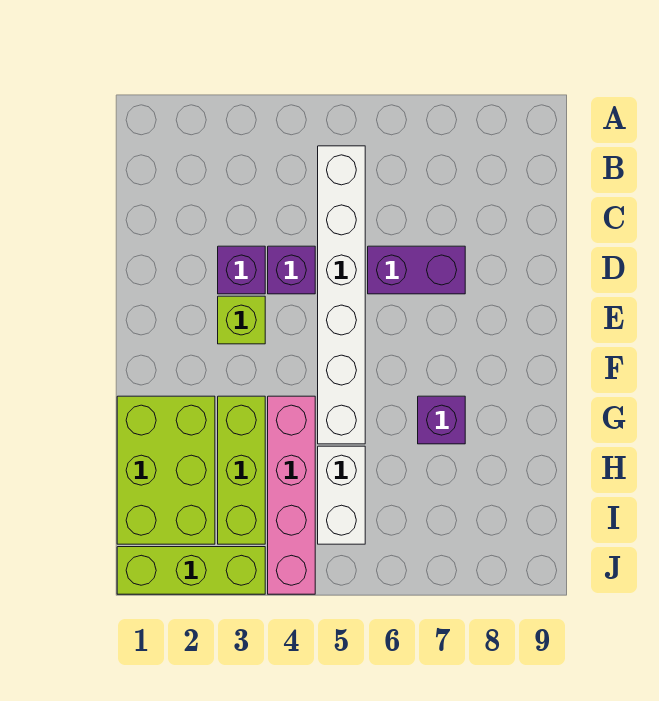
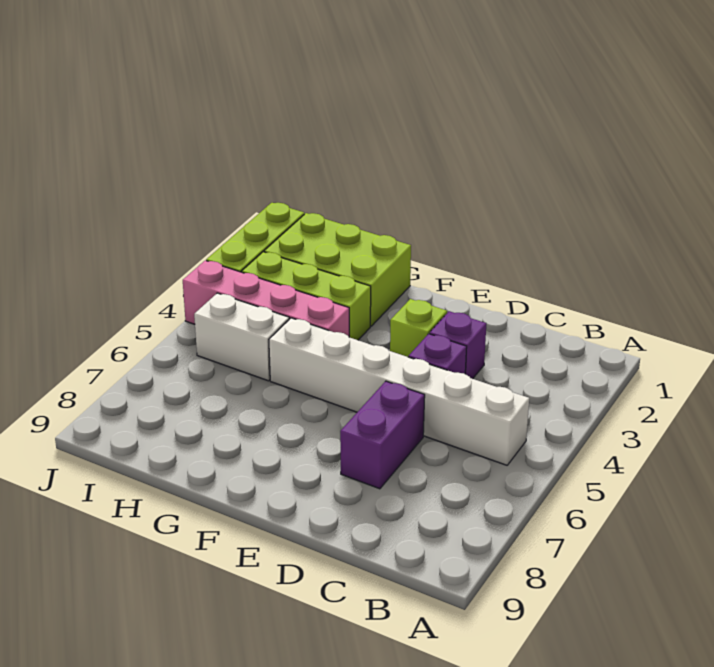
purple 1x1 brick [418,396,465,444] -> none

